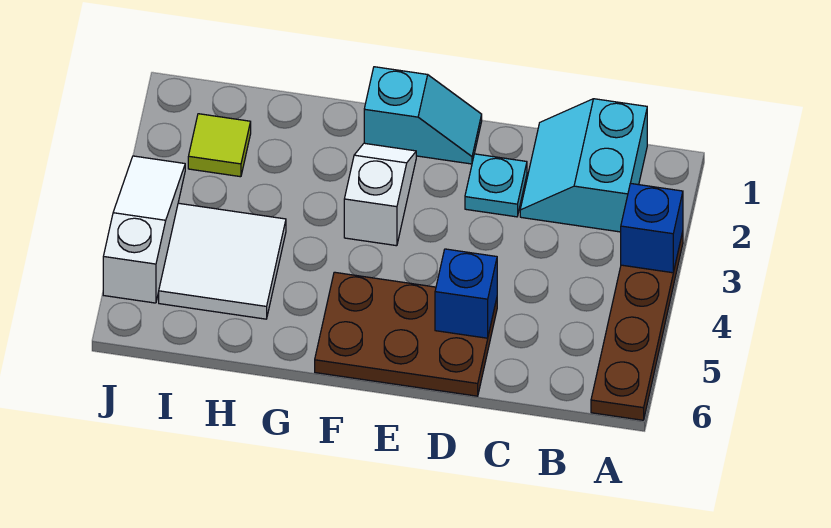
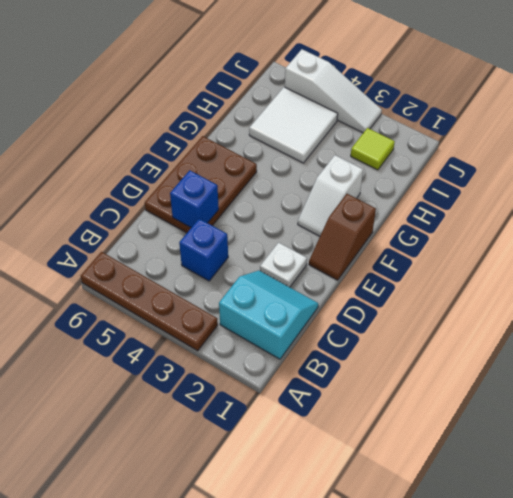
blue 1x1 brick [621,183,683,273] -> blue 1x1 brick moved to [179,219,228,281]
cyan 1x1 plate [465,154,527,217] -> white 1x1 plate [260,242,307,287]
cyan 1x2 slope [364,67,482,164] -> brown 1x2 slope [309,194,376,280]
white 1x2 slope [344,143,416,246] -> white 1x2 slope turned to [298,155,363,236]

